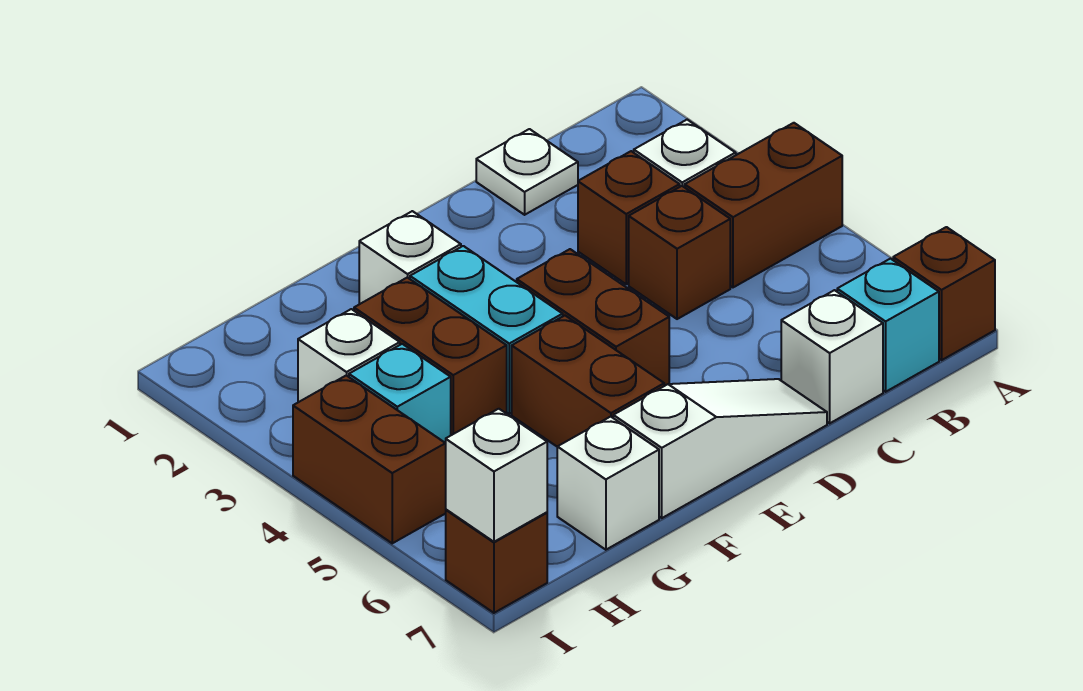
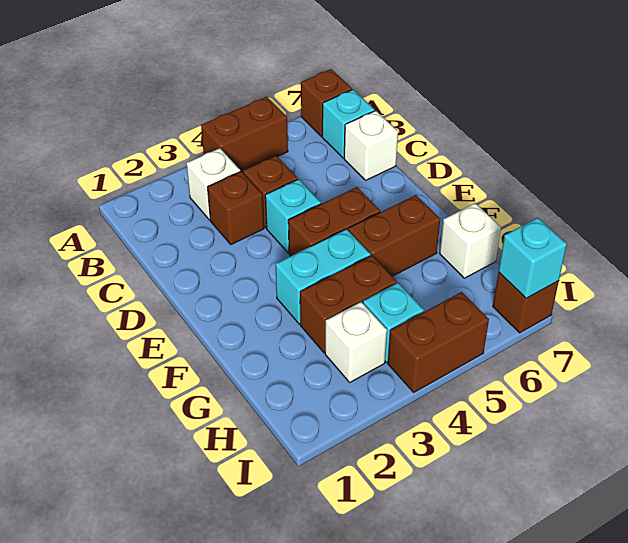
brown 1x2 brick [685,123,842,287] -> brown 1x2 brick turned to [201,97,288,172]
white 1x1 plate [476,129,578,215] -> none
none -> cyan 1x1 brick [265,179,321,253]
white 1x3 slope [613,379,827,518] -> none
white 1x1 brick [359,211,461,304] -> none
white 1x1 brick [446,409,547,542] -> cyan 1x1 brick [498,218,567,298]

